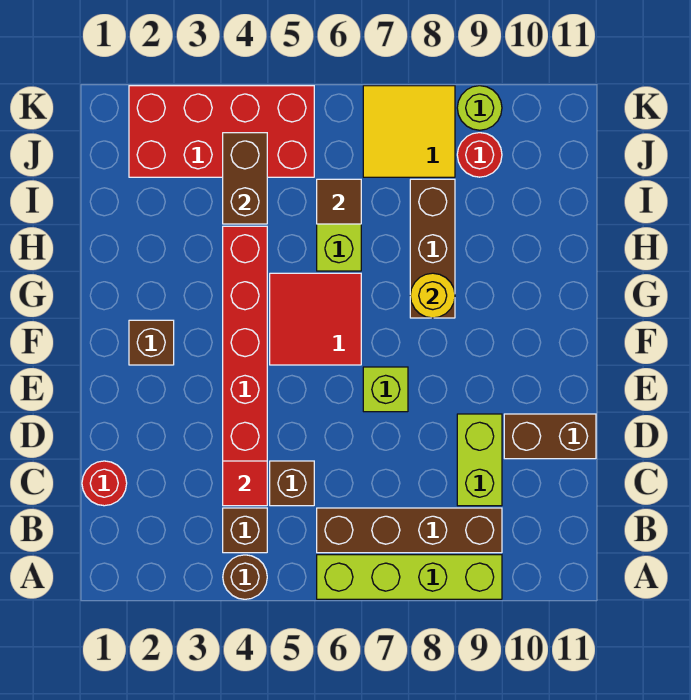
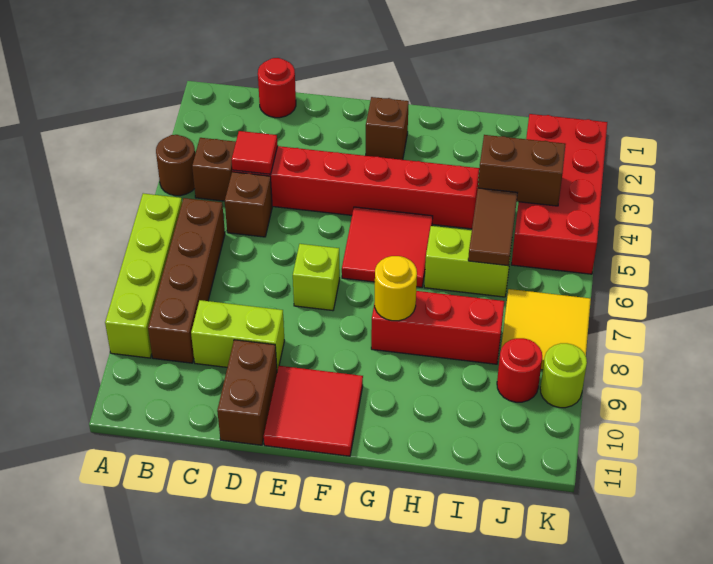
none -> red 2x2 tile [264,366,363,456]
brown 1x3 brick [410,179,455,318] -> red 1x3 brick [371,291,504,364]
brown 1x1 tile [317,179,361,224] -> brown 1x2 tile [468,188,517,266]

